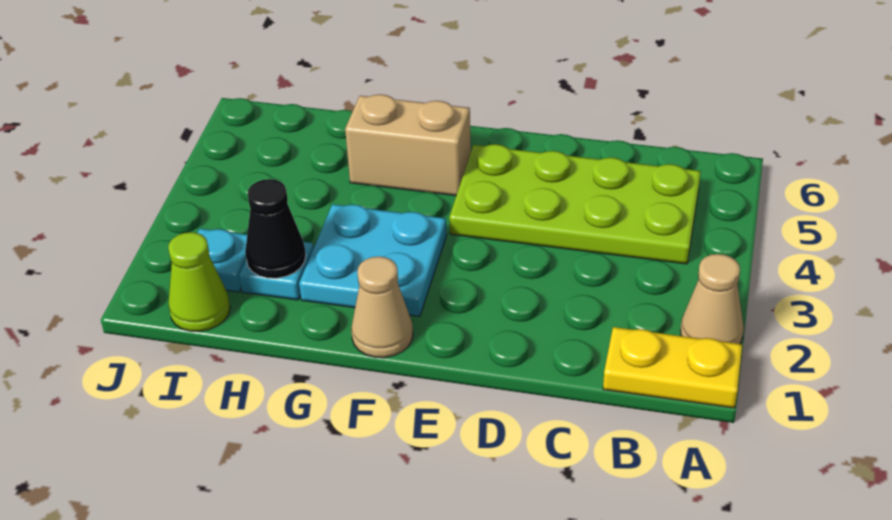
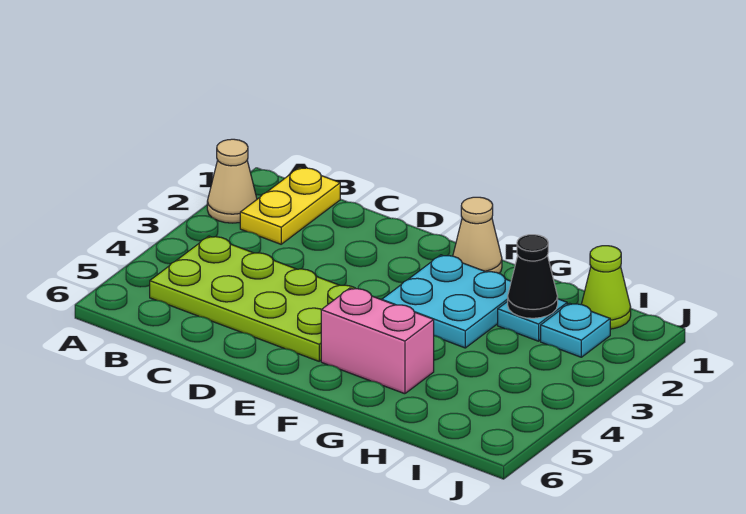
yellow 1x2 plate [603,327,742,408] -> yellow 1x2 plate turned to [240,167,340,244]
tan 1x2 brick [345,94,471,196] -> pink 1x2 brick [321,288,434,394]

